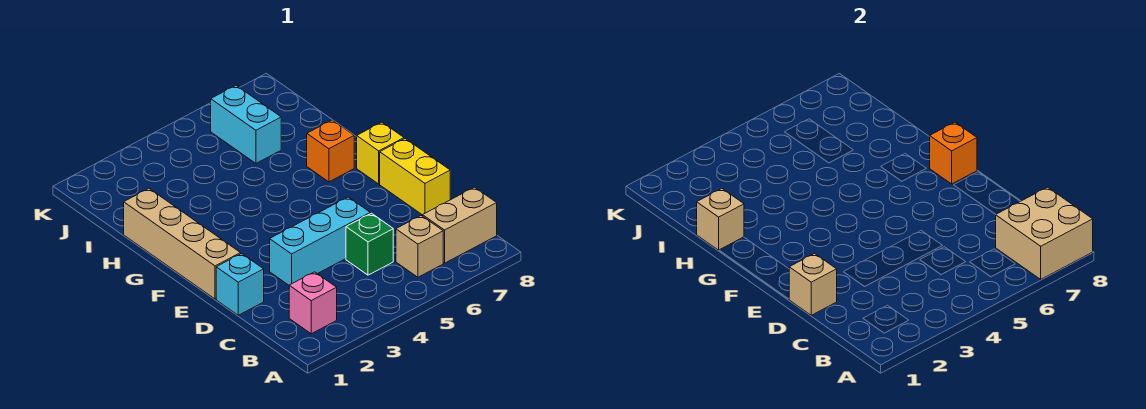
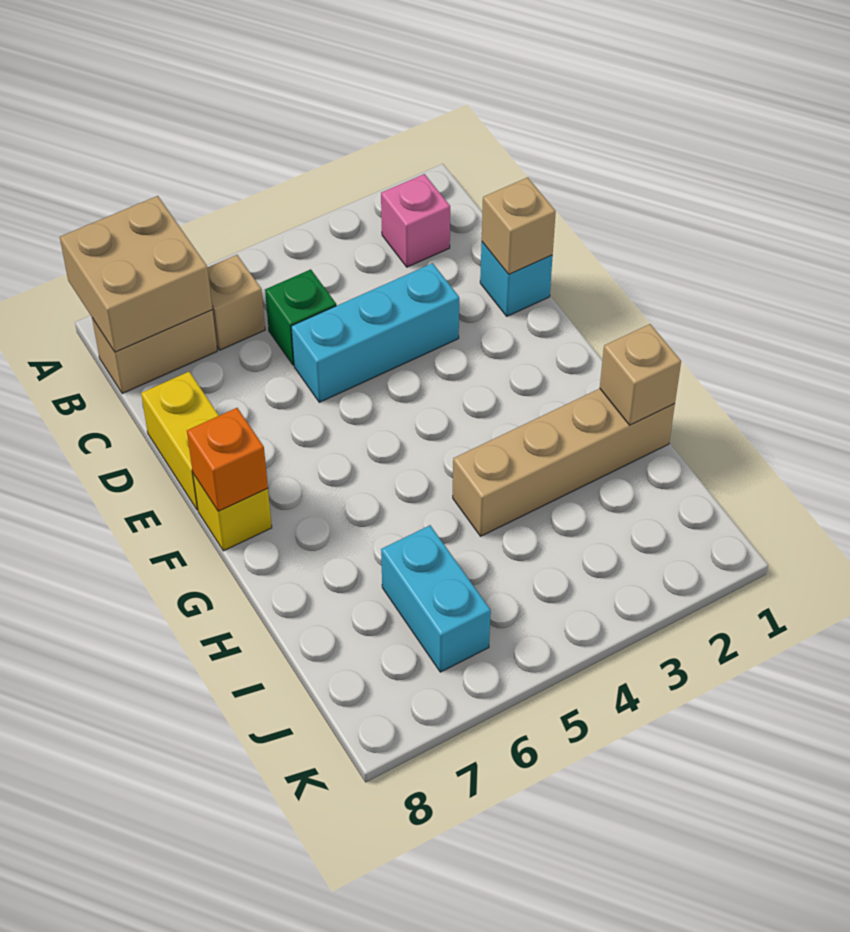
tan 1x4 brick [124,189,241,299] -> tan 1x4 brick turned to [453,389,675,536]
orange 1x1 brick [307,120,354,182] -> none

